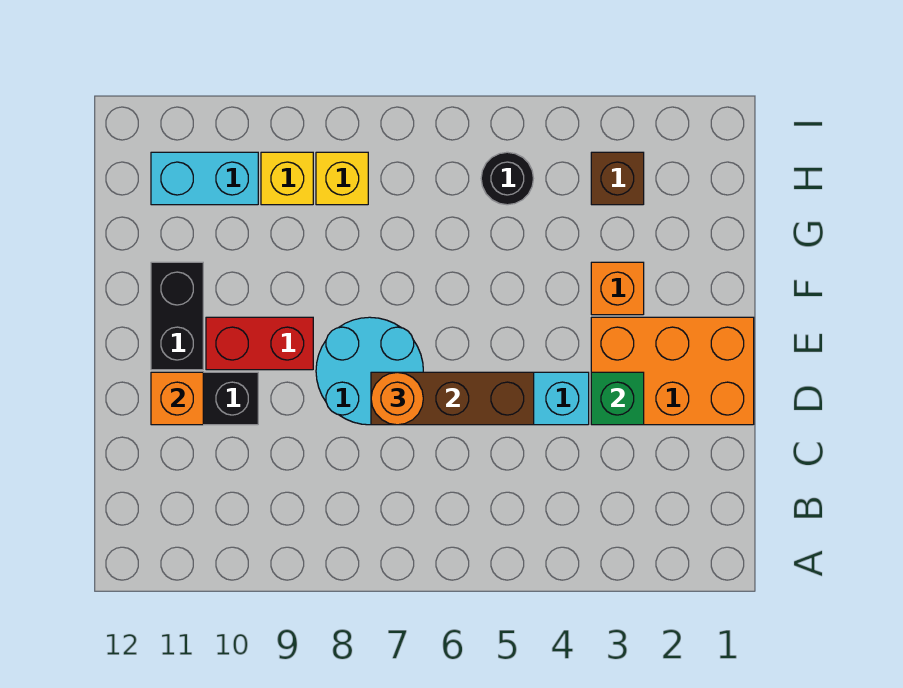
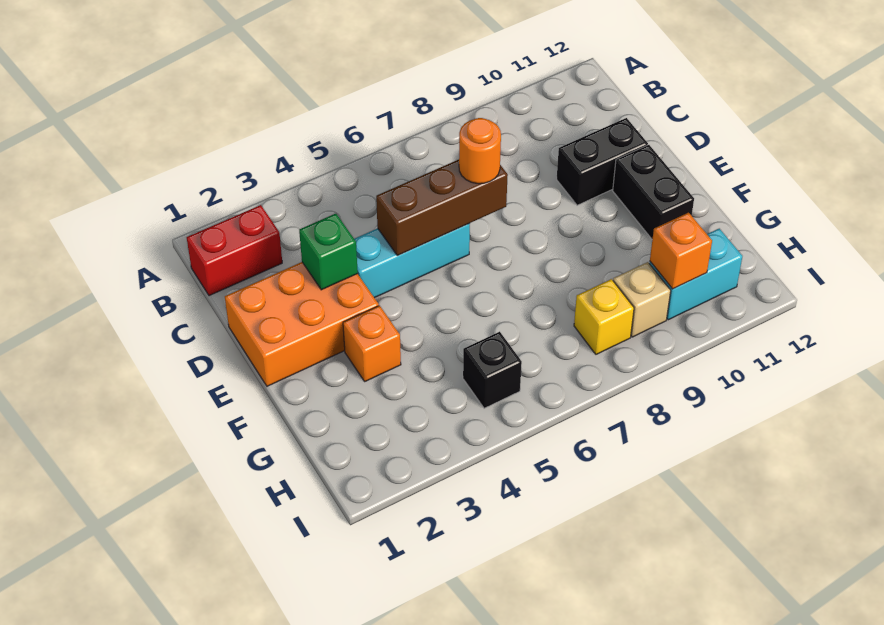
cyan 2x2 round brick [316,317,423,425] -> none
orange 1x1 brick [151,372,203,425] -> orange 1x1 brick moved to [650,213,712,289]
red 1x2 brick [206,317,313,370] -> red 1x2 brick moved to [187,205,282,296]
brown 1x1 brick [591,152,644,205] -> none
black 1x1 round brick [481,152,533,205] -> black 1x1 brick [463,332,522,408]
yellow 1x1 brick [261,152,313,205] -> tan 1x1 brick [613,262,671,337]

